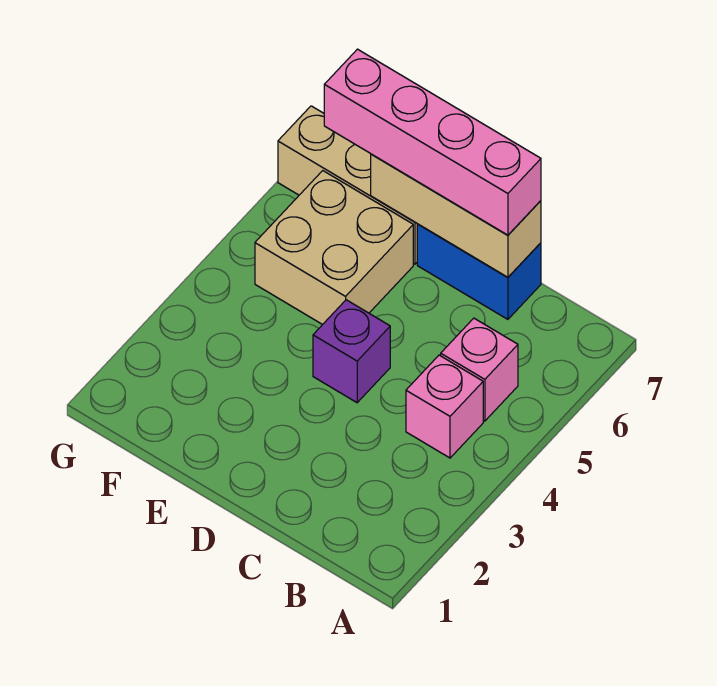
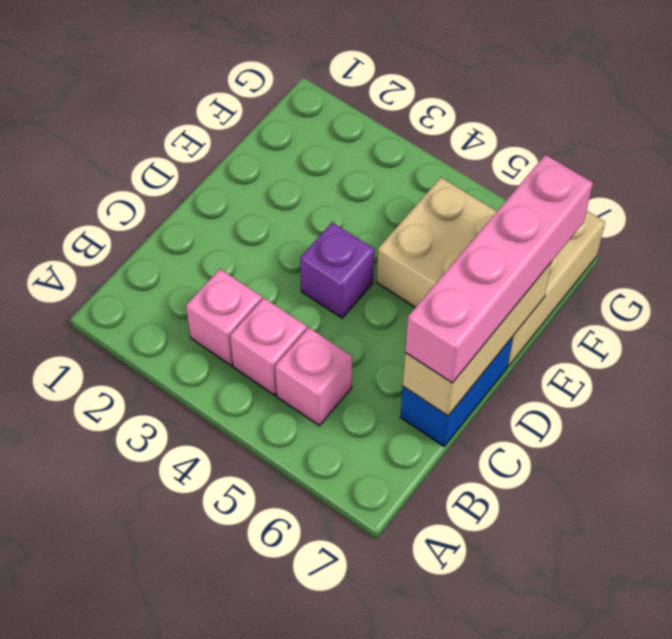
none -> pink 1x1 brick [186,269,262,366]

